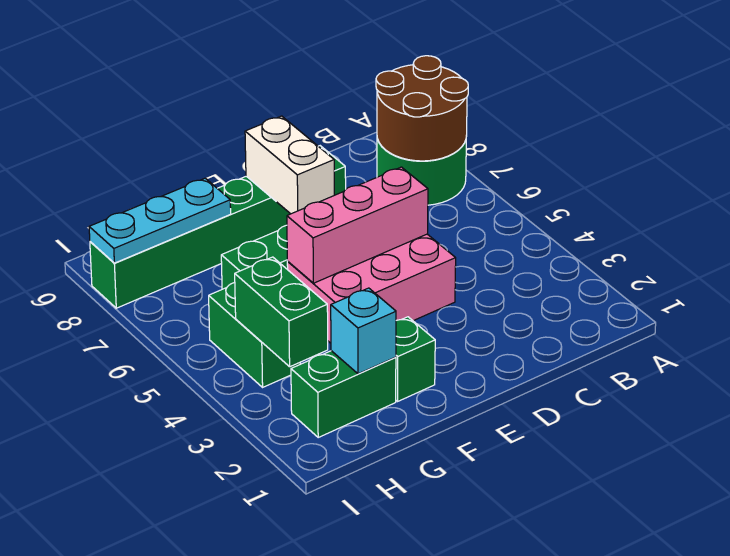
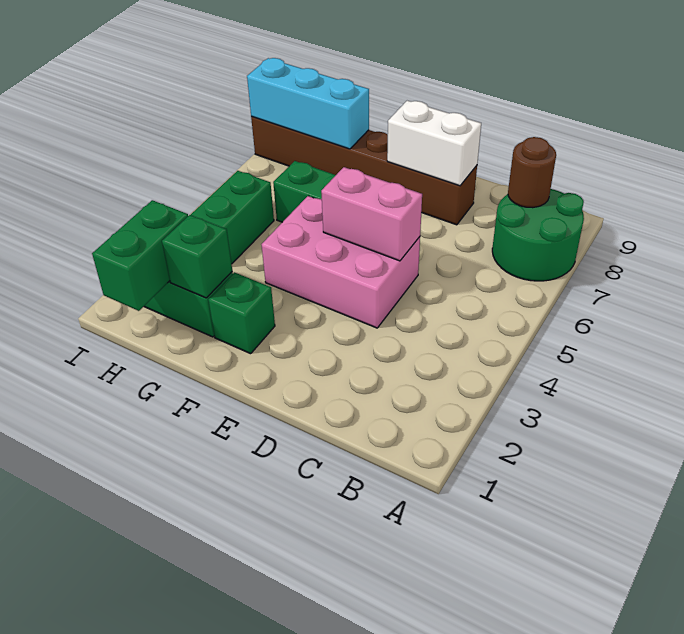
brown 2x2 round brick [376,56,468,161] -> brown 1x1 round brick [508,137,556,208]
pink 1x3 brick [287,167,428,283] -> pink 1x2 brick [321,167,422,261]
green 1x6 brick [90,146,346,308] -> brown 1x6 brick [251,116,477,225]
white 1x2 brick [245,116,334,214] -> white 1x2 brick turned to [387,101,481,186]
cyan 1x1 brick [331,288,396,374] -> green 1x1 brick [162,215,232,298]
cyan 1x3 plate [89,178,231,263] -> cyan 1x3 brick [247,58,369,149]
green 1x2 brick [235,257,328,367] -> green 1x2 brick moved to [92,200,188,311]

